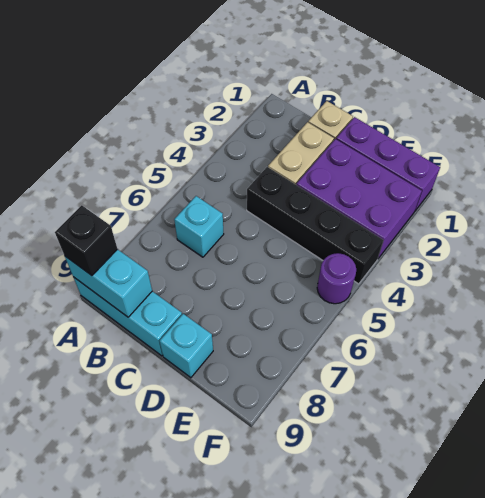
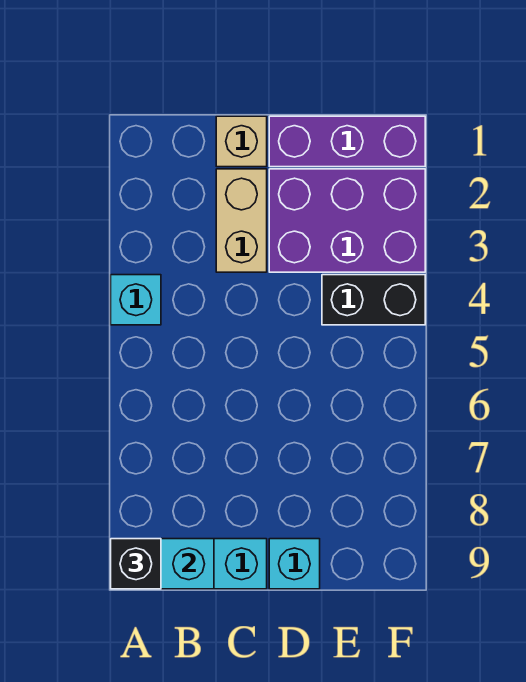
cyan 1x1 brick [174,196,224,257] -> cyan 1x1 brick moved to [111,275,161,325]
black 1x4 brick [247,167,383,284] -> black 1x2 brick [322,275,425,325]
purple 1x1 round brick [317,253,356,304] -> none

